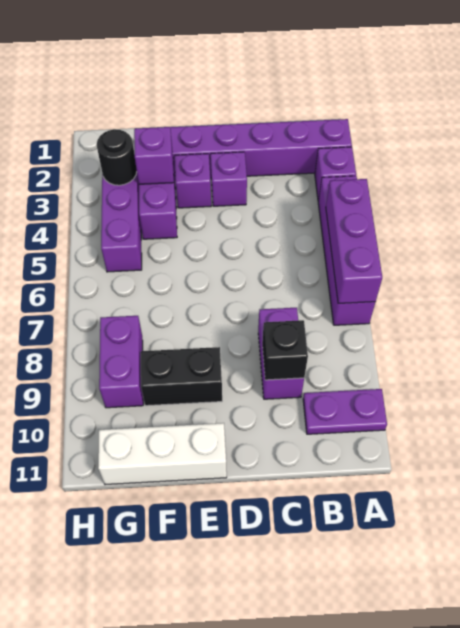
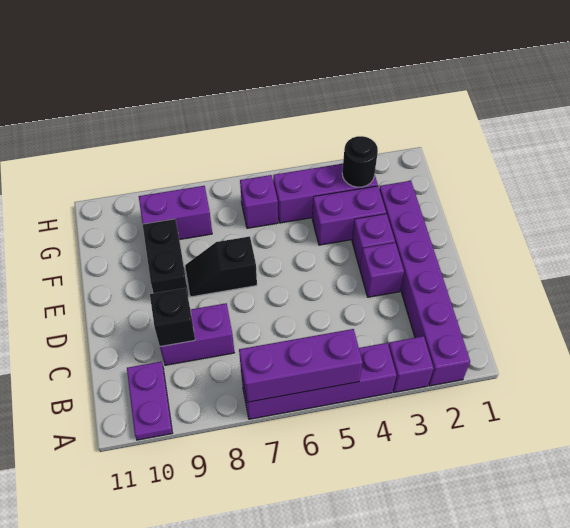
none -> black 1x2 slope [185,236,257,297]
white 1x3 brick [98,423,227,485] -> none
purple 1x1 brick [134,127,174,184] -> purple 1x1 brick moved to [240,175,278,228]

